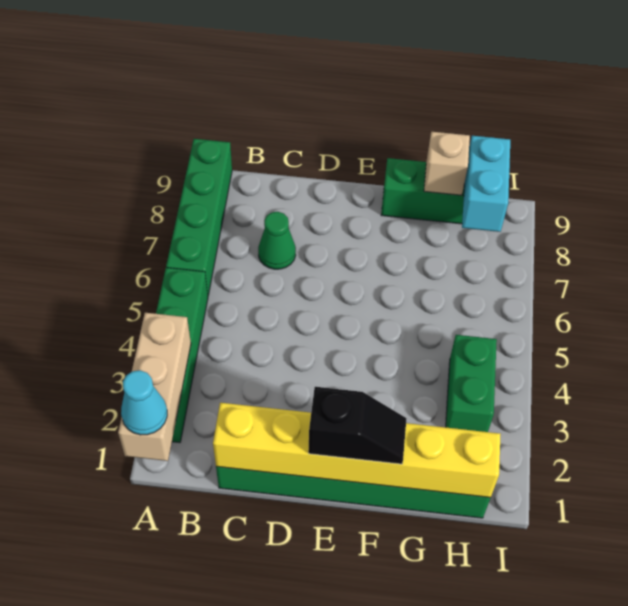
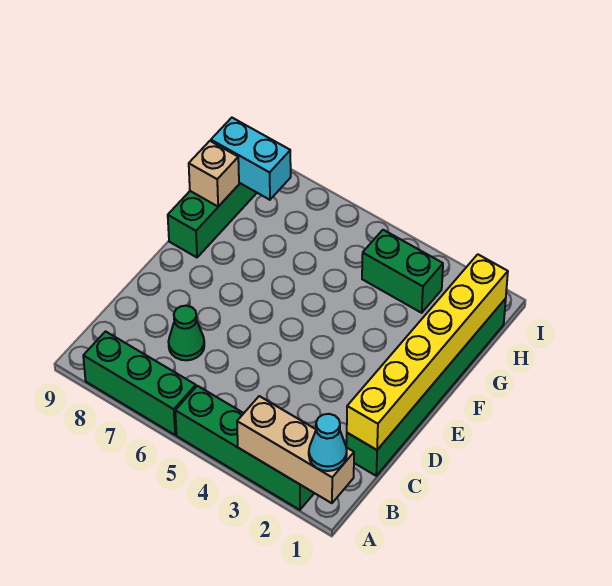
green 1x4 brick [166,139,232,295] -> green 1x3 brick [83,331,196,435]
black 1x2 slope [308,387,407,464] -> none

